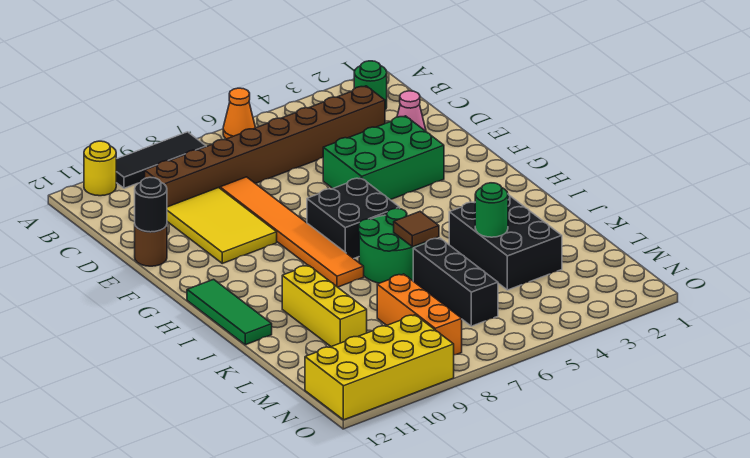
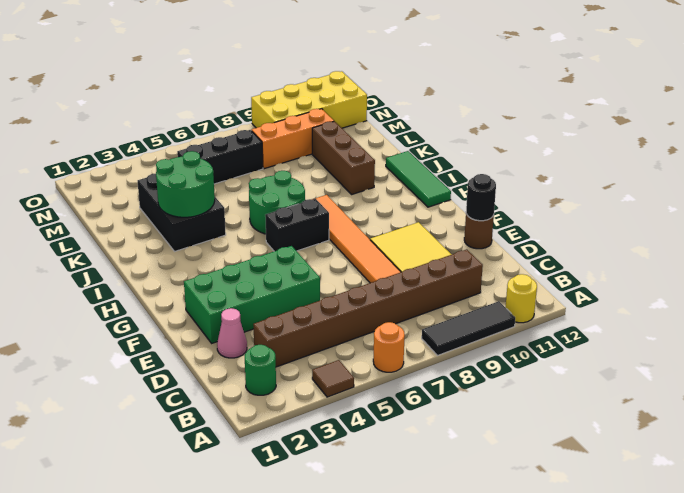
orange 1x1 cone [223,88,255,139] -> orange 1x1 round brick [373,322,405,372]
green 2x3 brick [323,116,444,200] -> green 2x4 brick [184,246,320,343]
black 2x2 brick [307,178,400,259] -> black 1x2 brick [265,198,329,251]
brown 1x1 tile [394,212,439,247] -> brown 1x1 tile moved to [312,360,354,397]
yellow 1x3 brick [282,265,367,347] -> brown 1x3 brick [312,121,375,194]
green 1x1 round brick [475,183,508,237] -> green 2x2 round brick [156,151,215,217]
black 1x3 brick [413,238,498,326] -> black 1x3 brick turned to [177,130,263,184]
orange 1x3 brick [377,274,462,355] -> orange 1x3 brick turned to [252,109,334,169]

